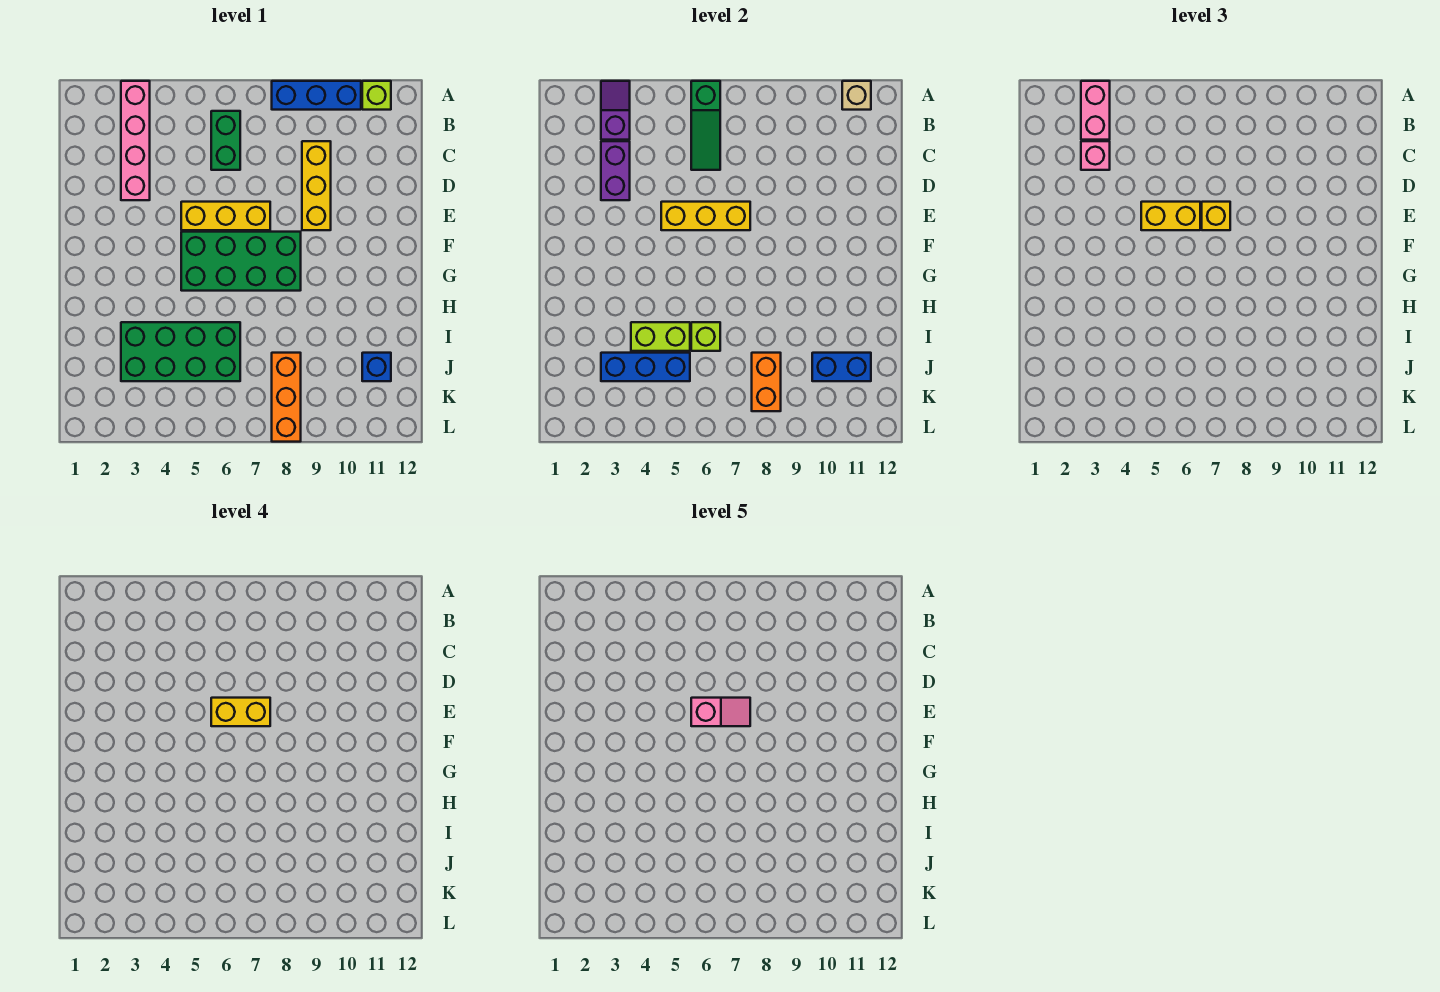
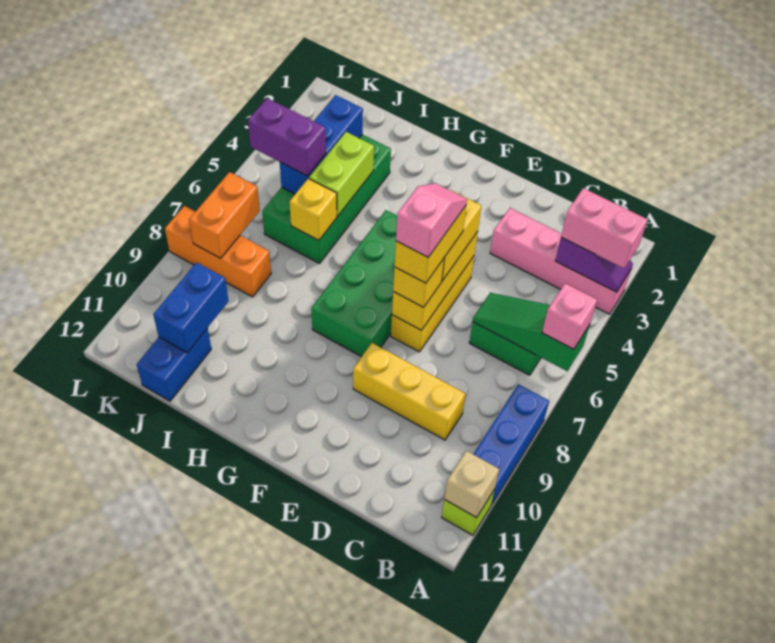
purple 1x2 brick [601,141,630,200] -> purple 1x2 brick moved to [248,98,326,176]
pink 1x1 brick [1081,141,1110,170] -> pink 1x1 brick moved to [542,283,597,349]
pink 1x2 slope [691,698,750,726] -> pink 1x2 slope turned to [396,183,467,257]
lime 1x1 brick [691,322,720,351] -> yellow 1x1 brick [290,178,337,240]
orange 1x2 brick [752,353,781,411] -> orange 1x2 brick turned to [189,172,260,258]
blue 1x1 brick [362,353,391,381] -> blue 1x2 brick [137,328,211,401]

